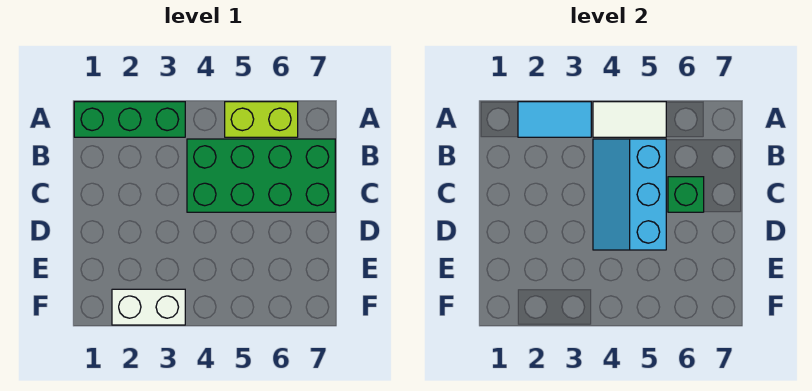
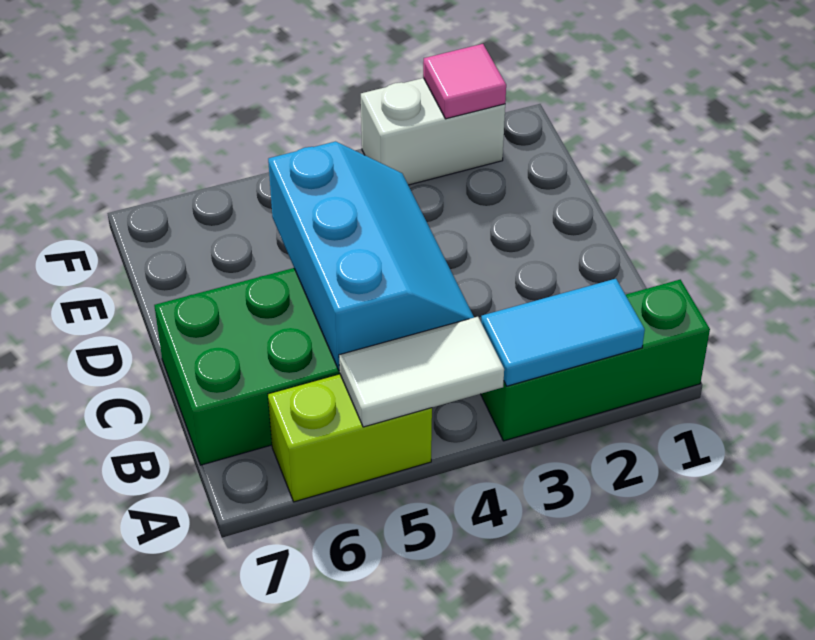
green 1x1 brick [668,177,704,212] -> none
none -> pink 1x1 tile [423,44,506,119]

